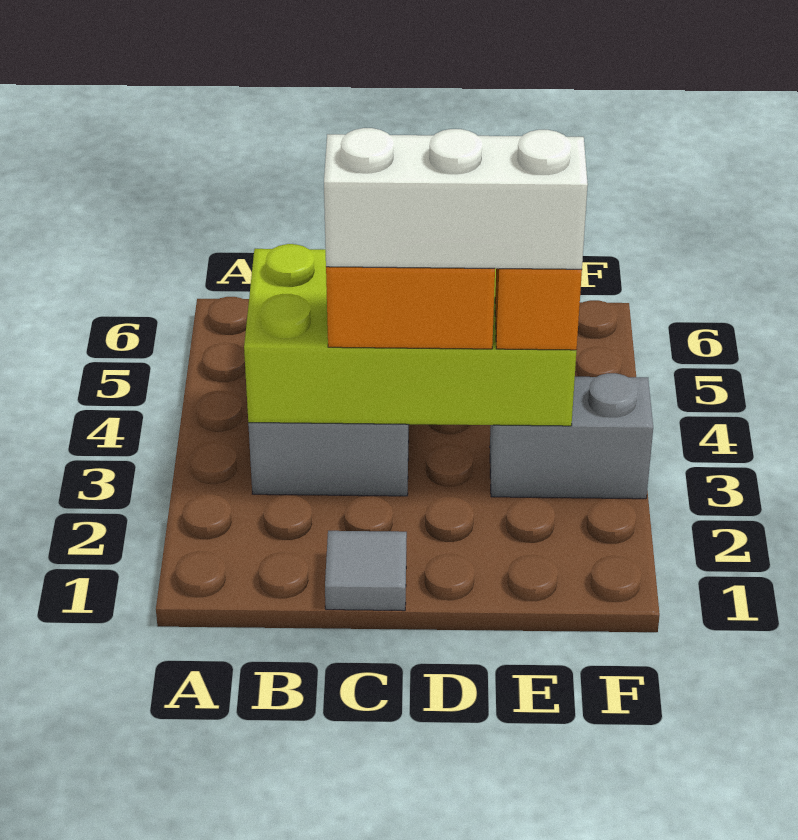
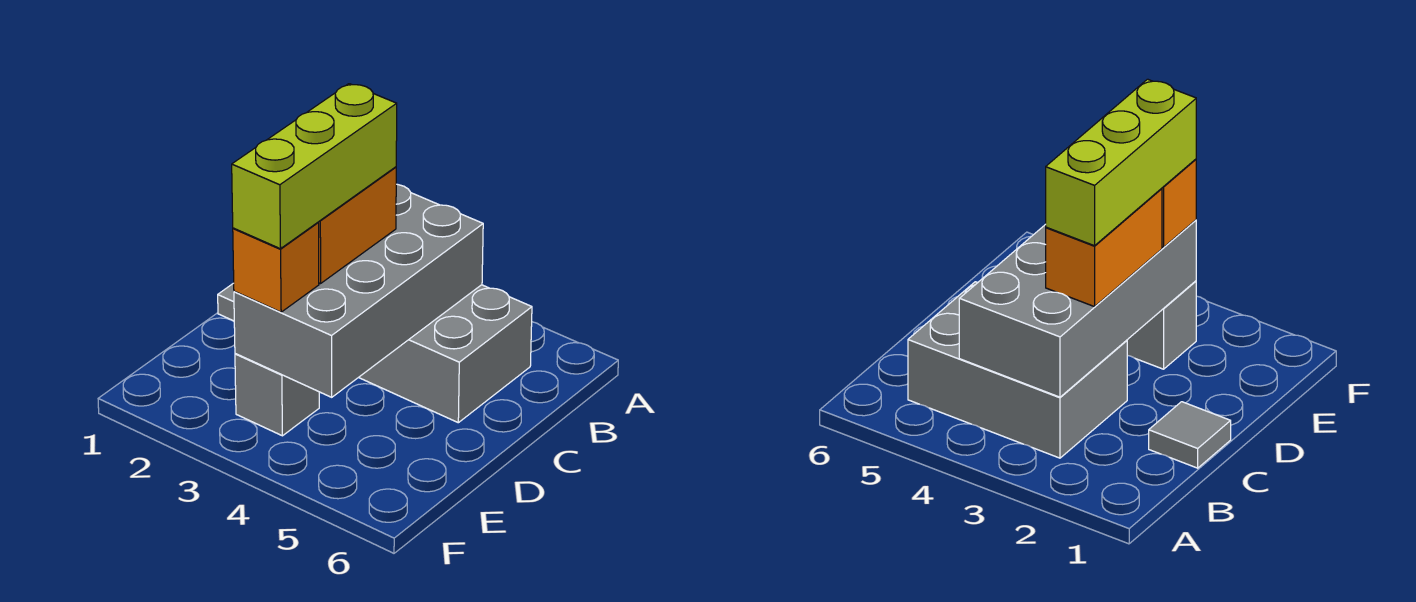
lime 2x4 brick [244,244,576,426] -> grey 2x4 brick [234,184,483,397]
white 1x3 brick [324,128,588,269] -> lime 1x3 brick [232,84,397,249]
grey 1x2 brick [490,373,653,499] -> grey 1x1 brick [235,354,319,436]

